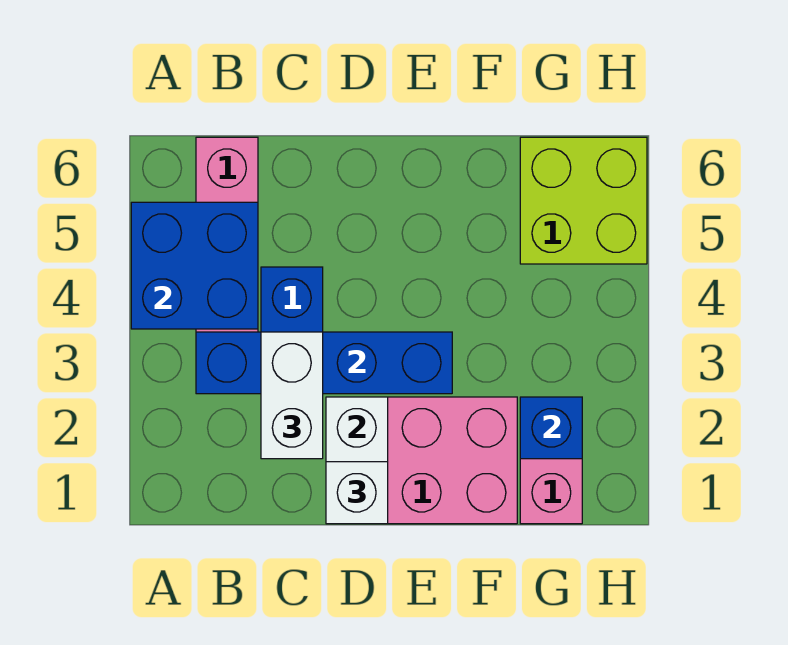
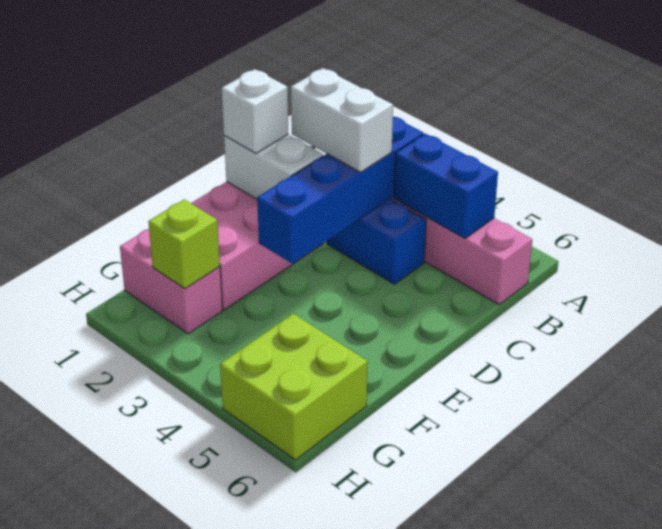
blue 2x2 brick [131,202,258,329] -> blue 1x2 brick [394,133,498,238]
blue 1x1 brick [520,397,582,459] -> lime 1x1 brick [148,199,220,289]

